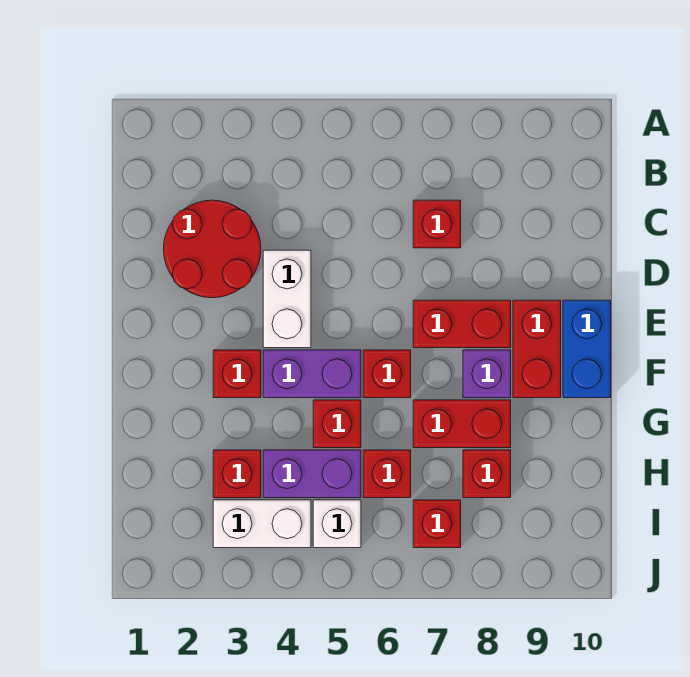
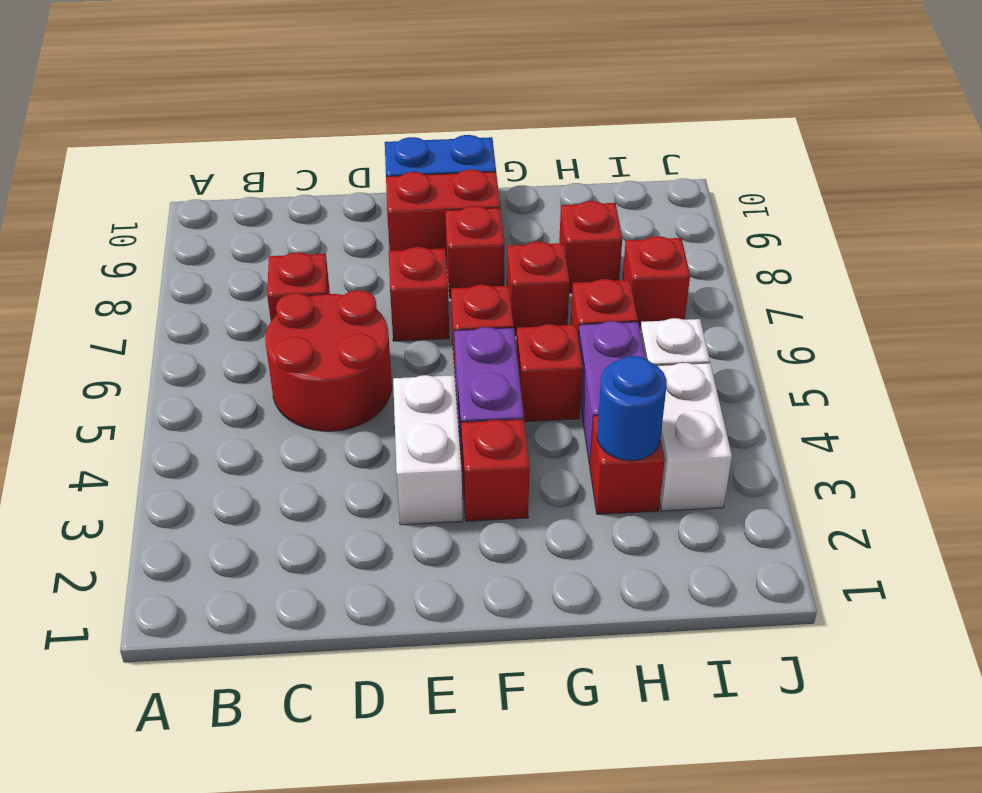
red 2x2 round brick [163,200,261,298] -> red 2x2 round brick moved to [265,290,392,431]
white 1x2 brick [263,250,311,348] -> white 1x2 brick turned to [393,375,463,525]
red 1x2 brick [413,300,511,348] -> red 1x1 brick [389,247,449,341]
purple 1x1 brick [463,350,511,398] -> red 1x1 brick [445,206,504,298]
red 1x2 brick [413,400,511,448] -> red 1x1 brick [507,242,570,335]
none -> blue 1x1 round brick [597,356,667,461]

